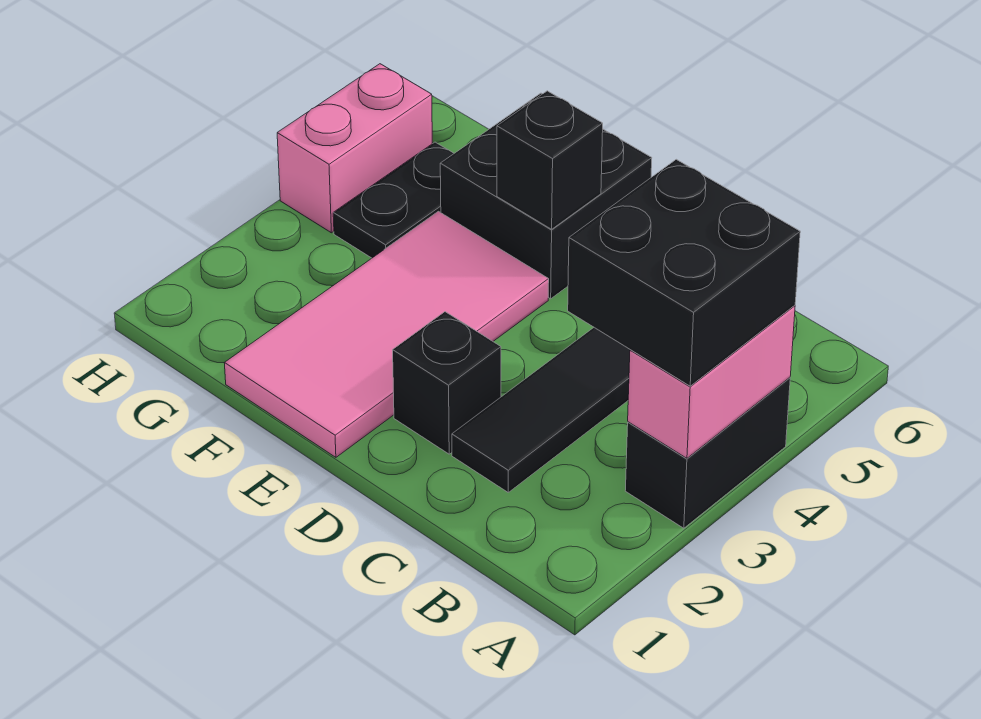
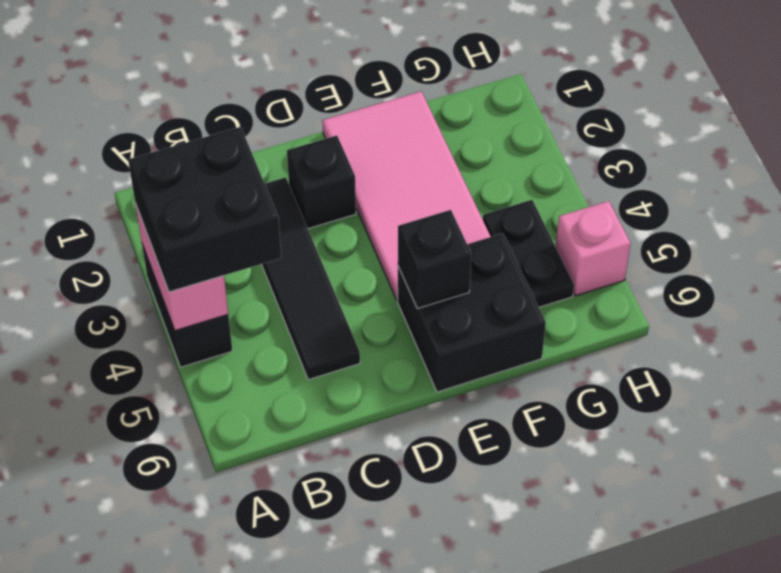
pink 1x2 brick [277,64,432,233] -> pink 1x1 brick [556,201,631,296]

